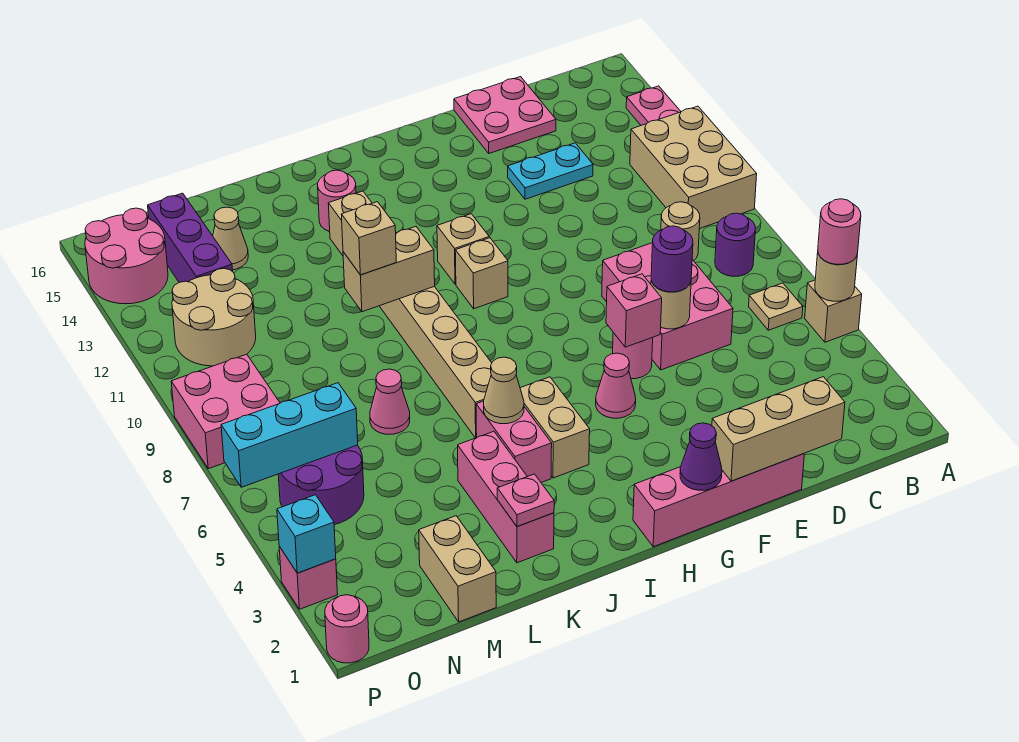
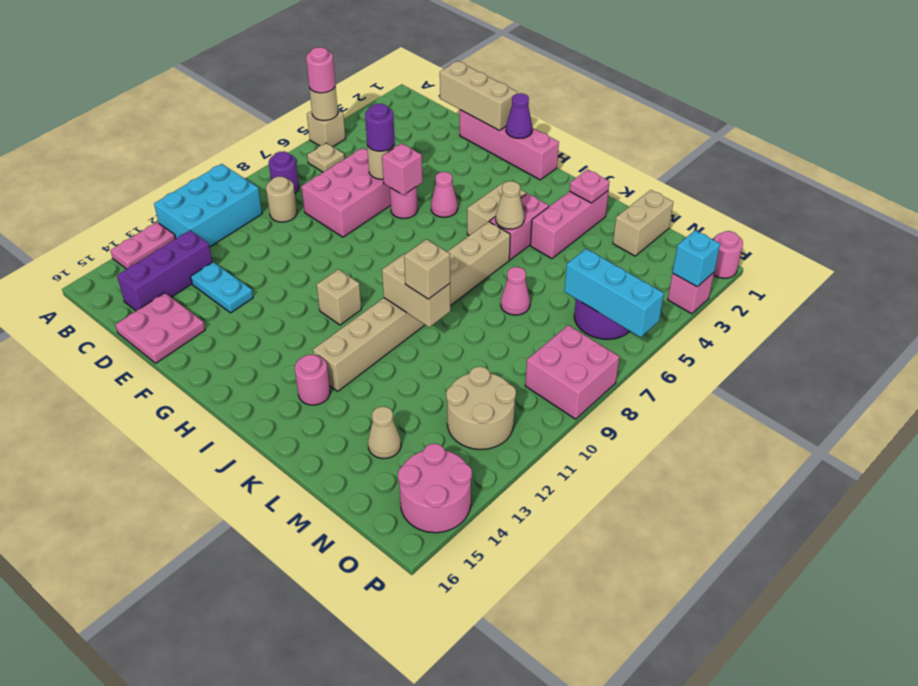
tan 2x3 brick [630,106,757,229] -> cyan 2x3 brick [154,164,262,247]
tan 1x1 brick [455,238,508,309] -> none
purple 1x3 brick [148,193,233,282] -> purple 1x3 brick moved to [117,230,212,311]

